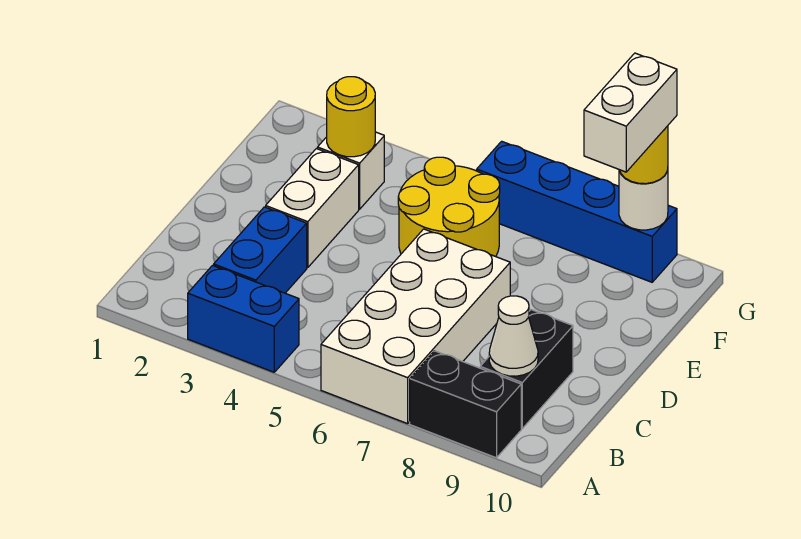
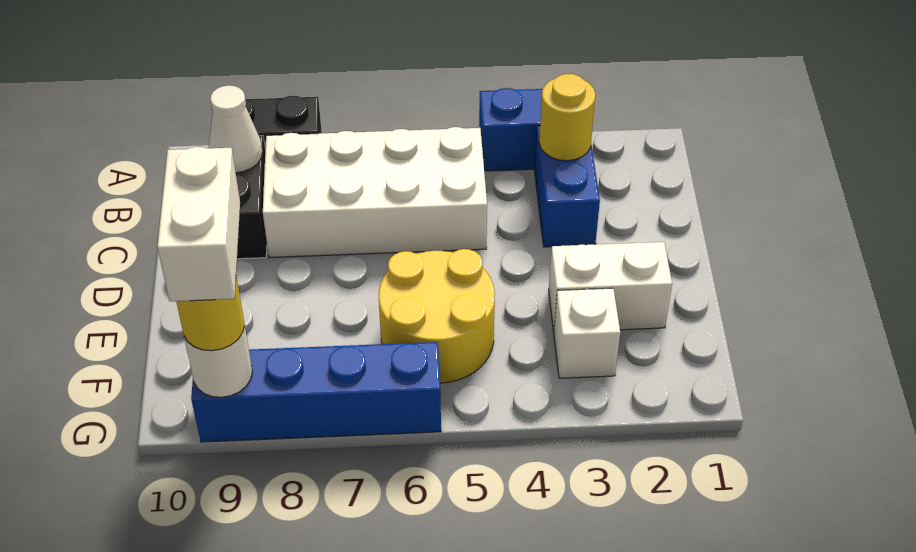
white 2x4 brick [321,229,510,424] -> white 2x4 brick turned to [263,127,487,258]
white 1x2 brick [266,149,359,268] -> white 1x2 brick turned to [549,242,672,332]
yellow 1x1 round brick [327,77,375,157] -> yellow 1x1 round brick moved to [539,74,595,161]

